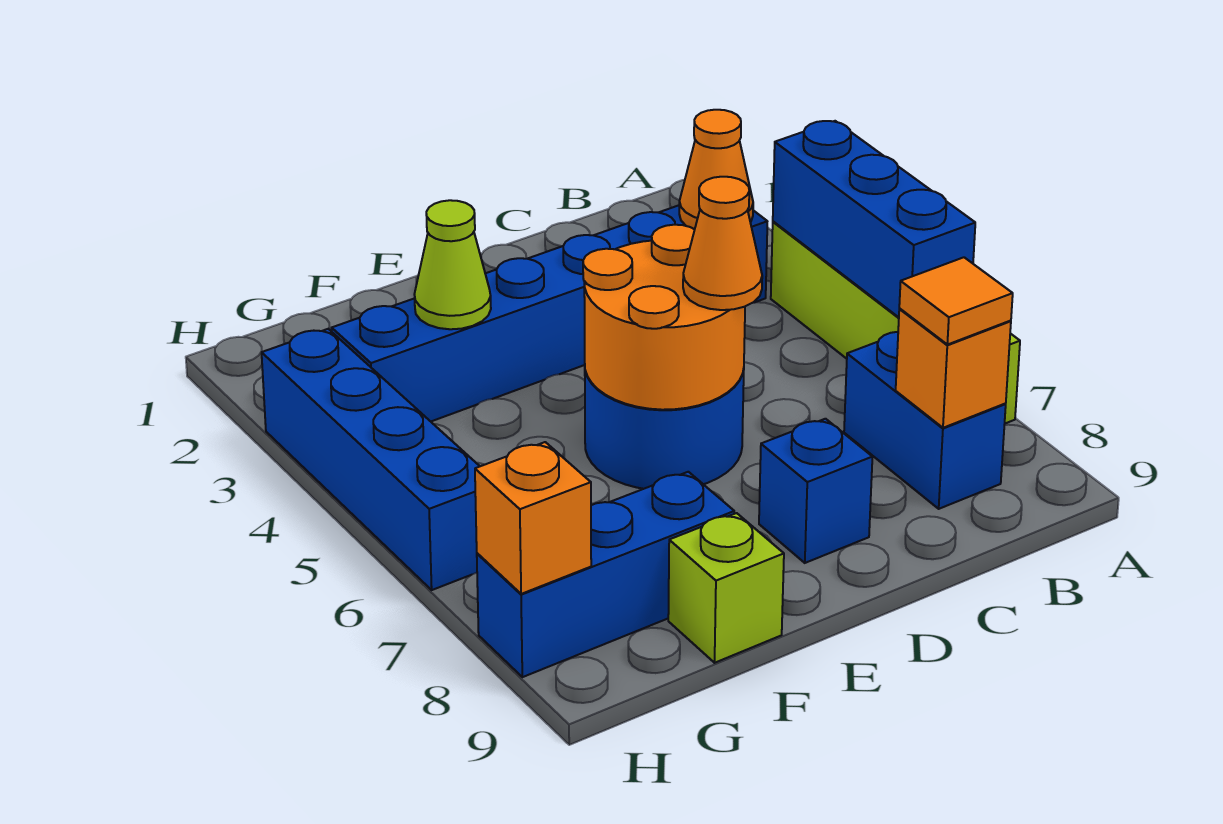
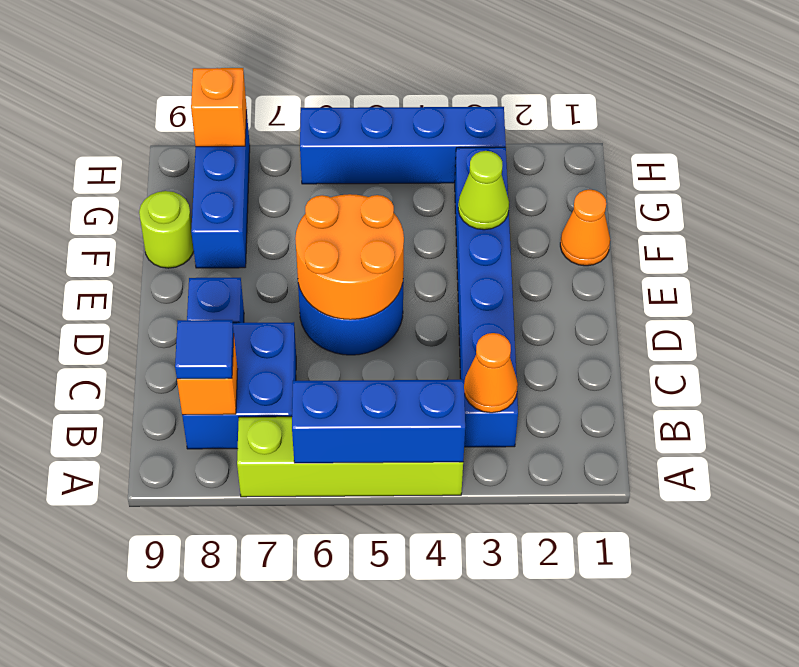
blue 1x2 brick [844,332,1006,509] -> blue 2x2 brick [182,322,296,449]
orange 1x1 tile [899,257,1013,345] -> blue 1x1 tile [175,320,234,379]
orange 1x1 cone [683,177,762,310] -> orange 1x1 cone moved to [560,190,610,266]
lime 1x1 brick [668,513,784,663] -> lime 1x1 round brick [139,191,194,268]

